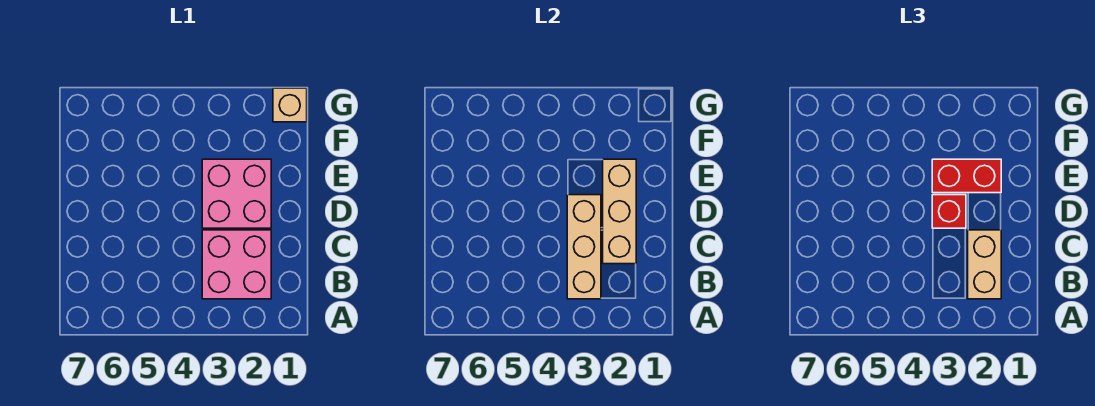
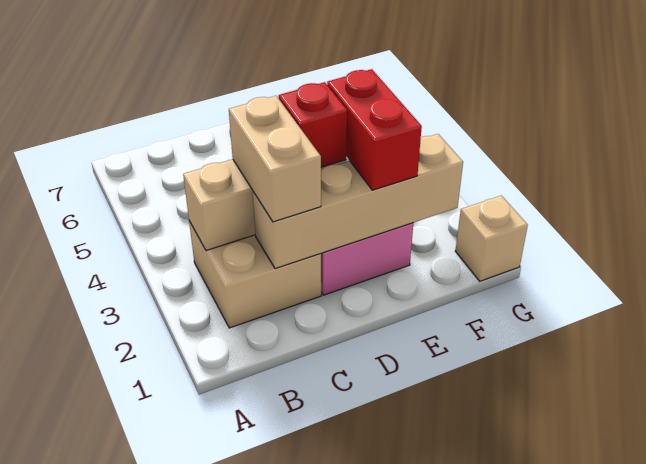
pink 2x2 brick [202,230,271,299] -> tan 2x2 brick [189,221,321,328]
tan 1x2 brick [968,230,1001,299] -> tan 1x2 brick turned to [229,96,321,222]
tan 1x3 brick [603,159,636,264] -> tan 1x4 brick [253,134,463,269]

